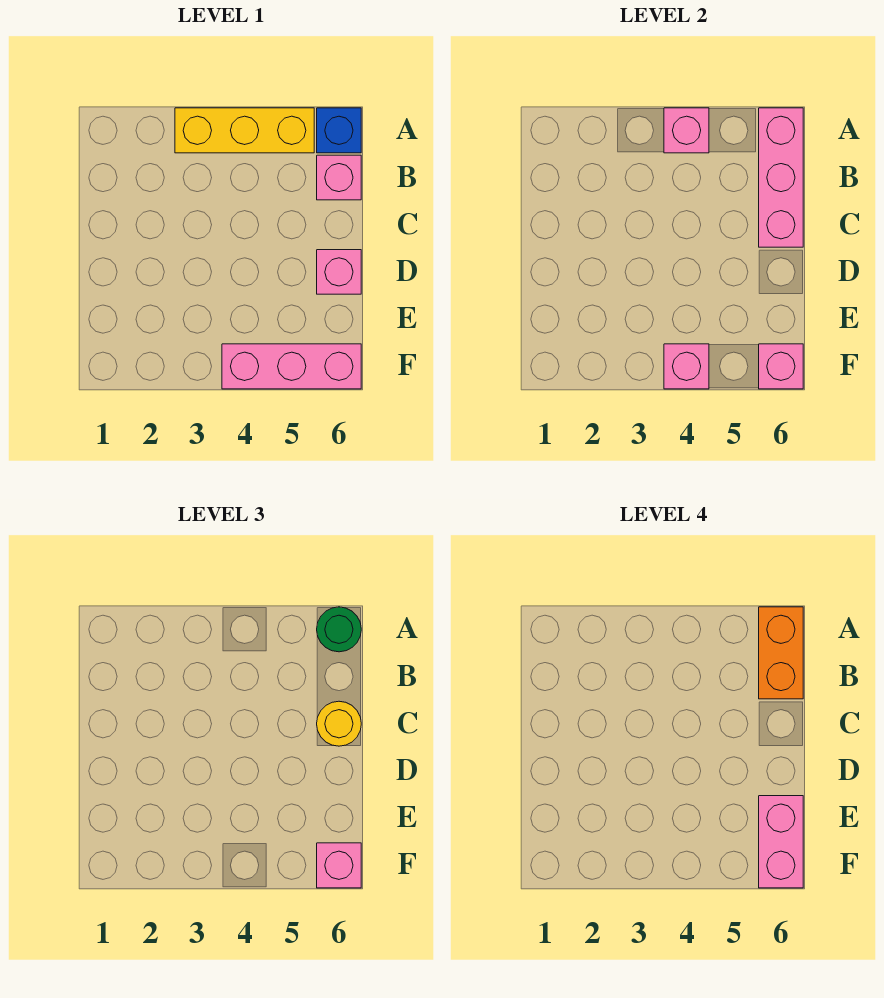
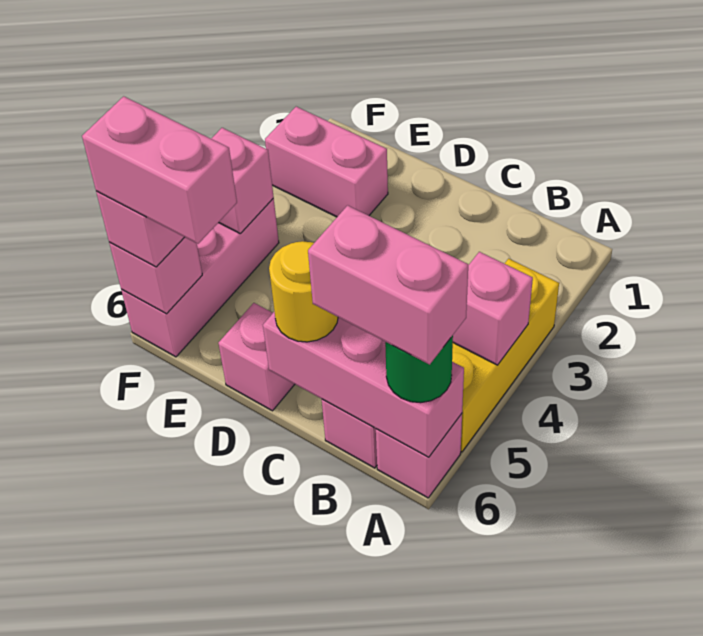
blue 1x1 brick [317,108,361,153] -> pink 1x1 brick [376,414,462,498]
orange 1x2 brick [759,607,803,699] -> pink 1x2 brick [308,205,468,364]
none -> pink 1x2 brick [265,107,388,217]

